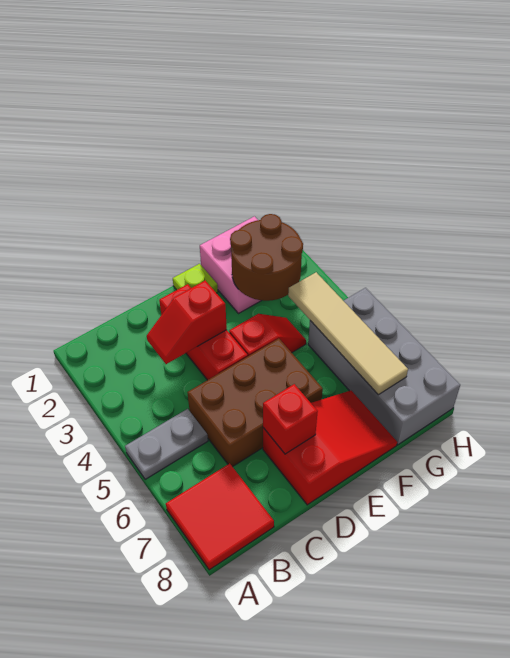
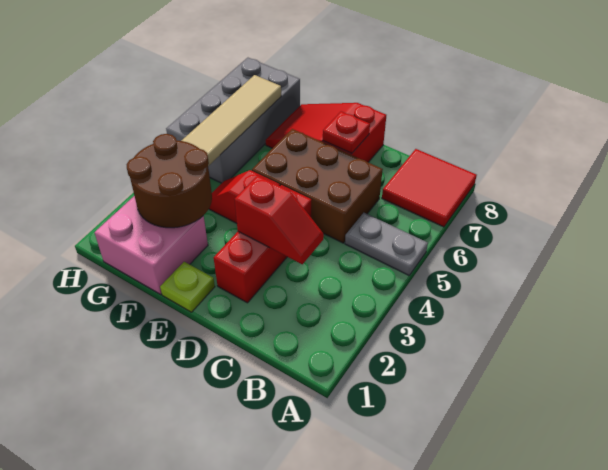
red 1x1 brick [263,384,318,454] -> red 1x1 plate [323,111,370,154]

